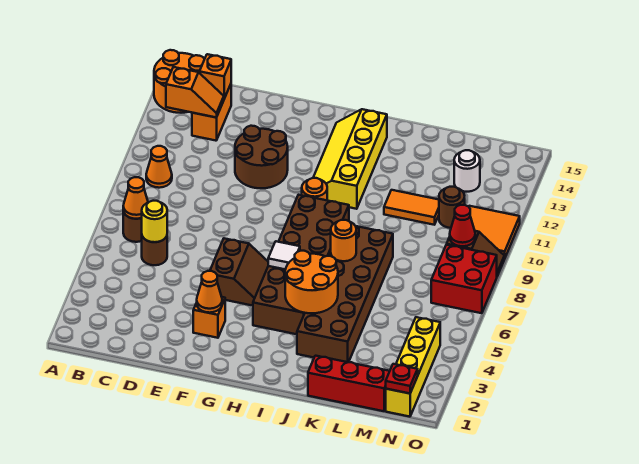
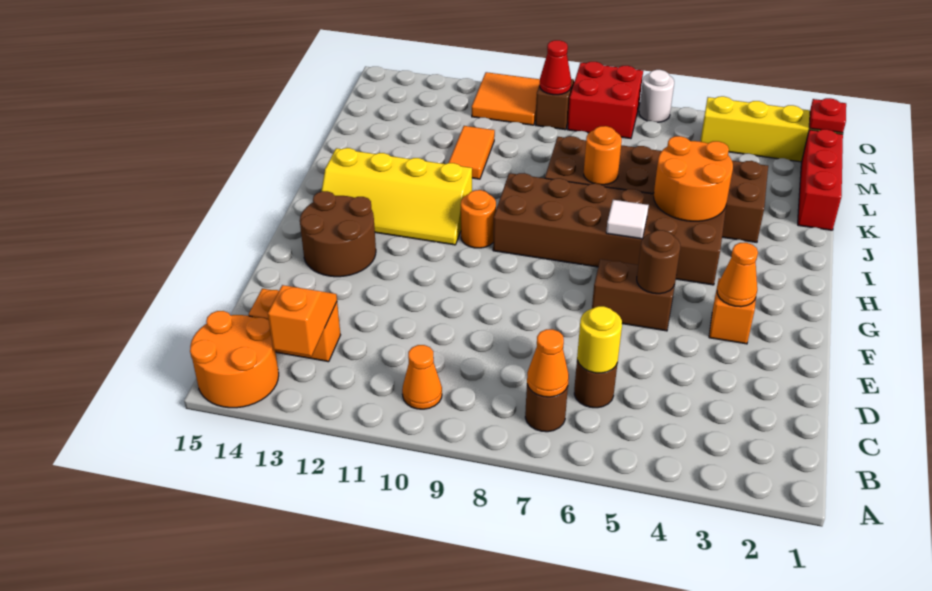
orange 1x1 brick [199,54,231,98] -> none
brown 2x2 round brick [235,126,288,188] -> brown 2x2 round brick moved to [300,191,376,277]
brown 1x1 round brick [439,187,465,228] -> brown 1x1 round brick moved to [637,230,680,294]
white 1x1 round brick [454,150,480,192] -> white 1x1 round brick moved to [639,70,674,122]

